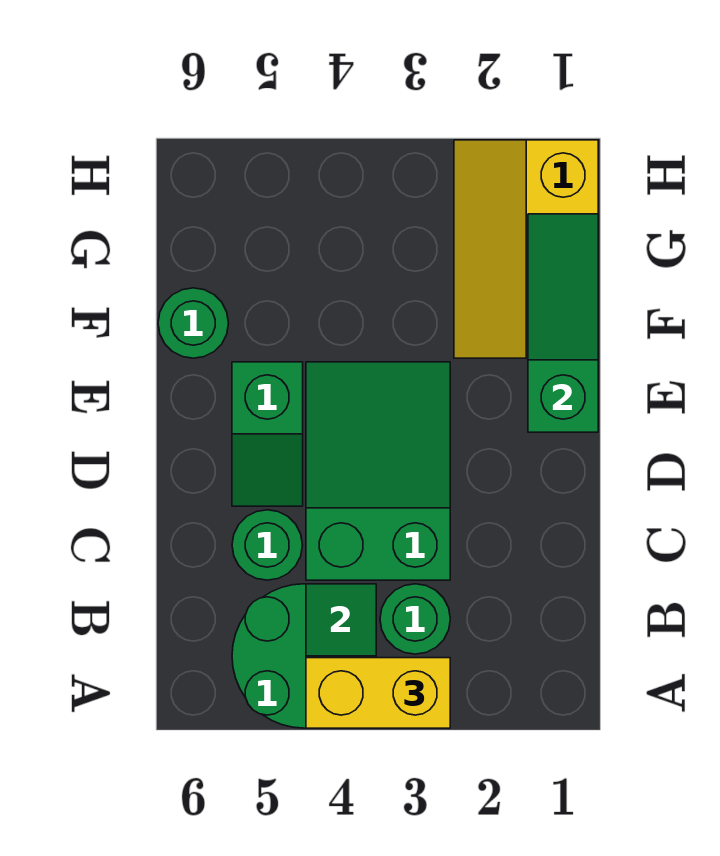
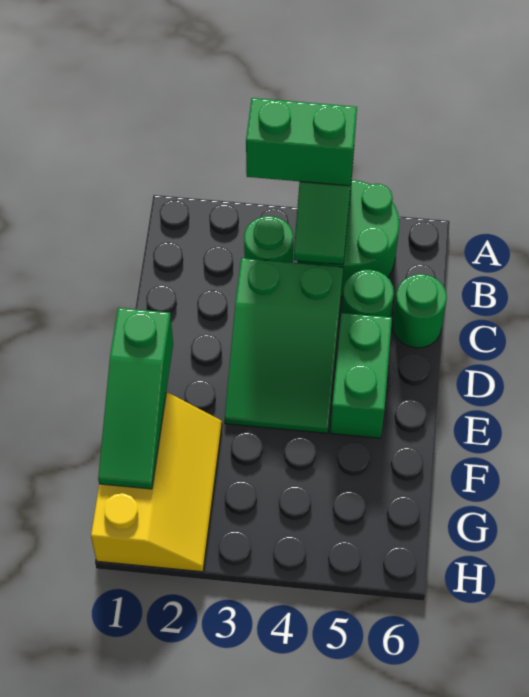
yellow 1x2 brick [306,658,450,728] -> green 1x2 brick [246,98,357,186]
green 1x2 slope [232,362,303,506] -> green 1x2 brick [330,313,392,438]
green 1x1 round brick [158,288,228,358] -> green 1x1 round brick moved to [393,274,447,348]

